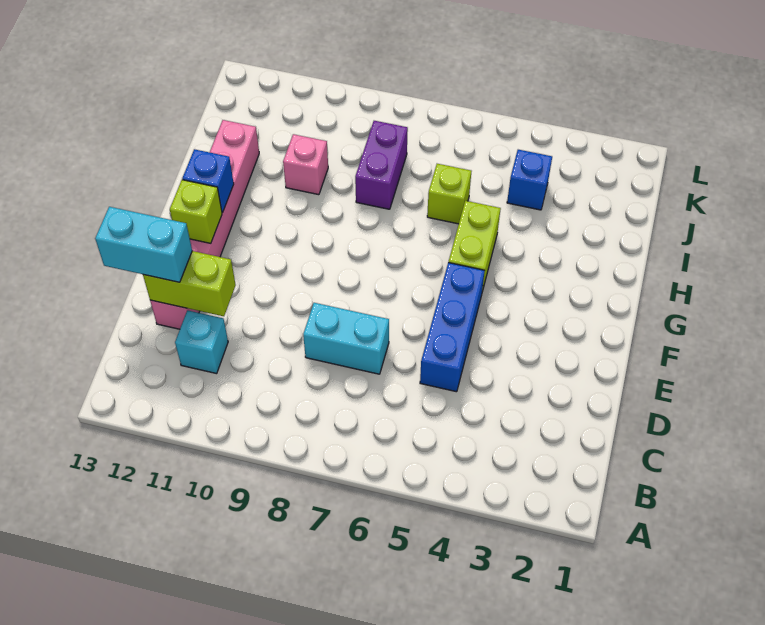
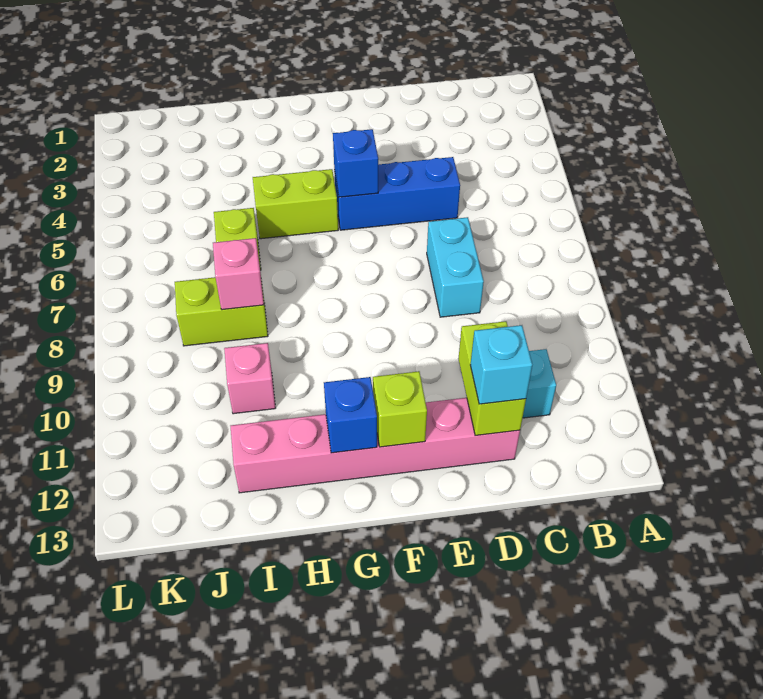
cyan 1x2 brick [95,207,192,282] -> cyan 1x1 brick [470,325,532,404]
purple 1x2 brick [355,121,408,209] -> lime 1x2 brick [175,277,268,346]
none -> pink 1x1 brick [213,238,264,310]
blue 1x1 brick [507,150,552,210] -> blue 1x1 brick moved to [333,129,378,197]

